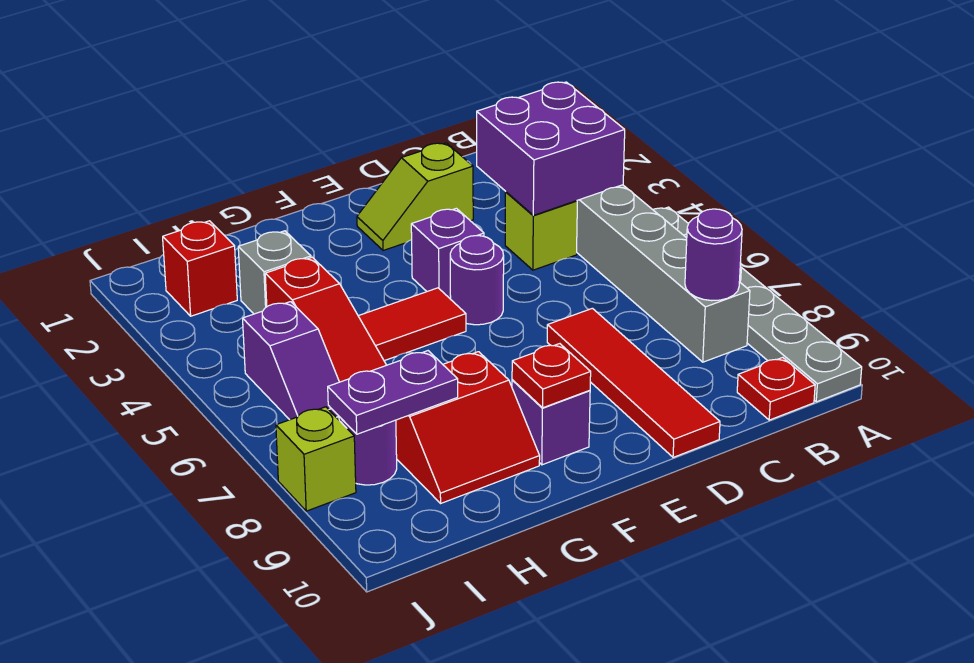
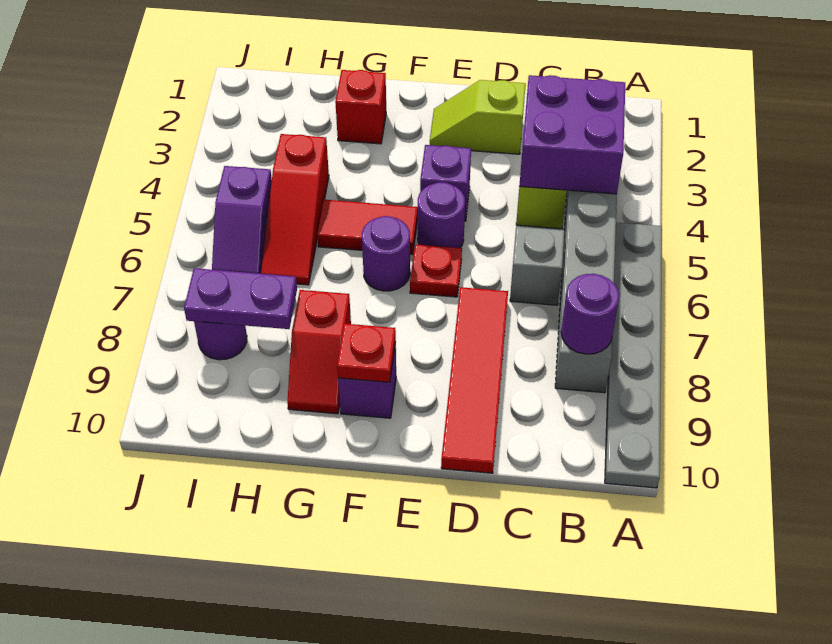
red 1x1 plate [737,358,815,420] -> red 1x1 plate moved to [410,244,462,297]
none -> purple 1x1 round brick [362,216,410,291]
red 2x2 slope [396,352,540,503] -> red 1x2 slope [287,290,351,414]
grey 1x1 brick [238,231,311,314] -> grey 1x1 brick moved to [510,227,564,305]
red 1x1 brick [163,221,237,316] -> red 1x1 brick moved to [335,70,386,144]
lime 1x1 brick [276,407,356,511] -> none

